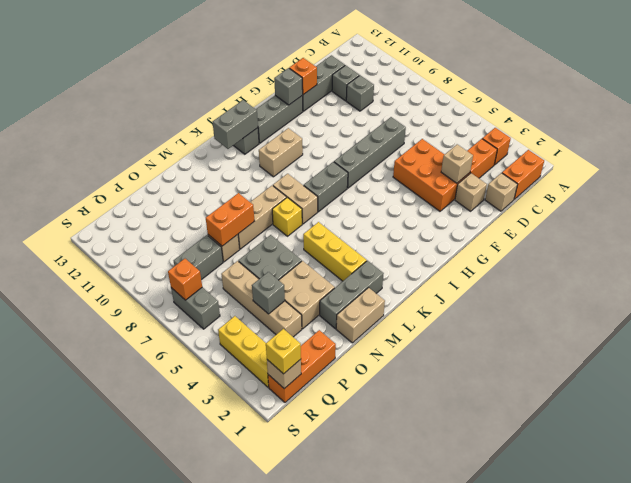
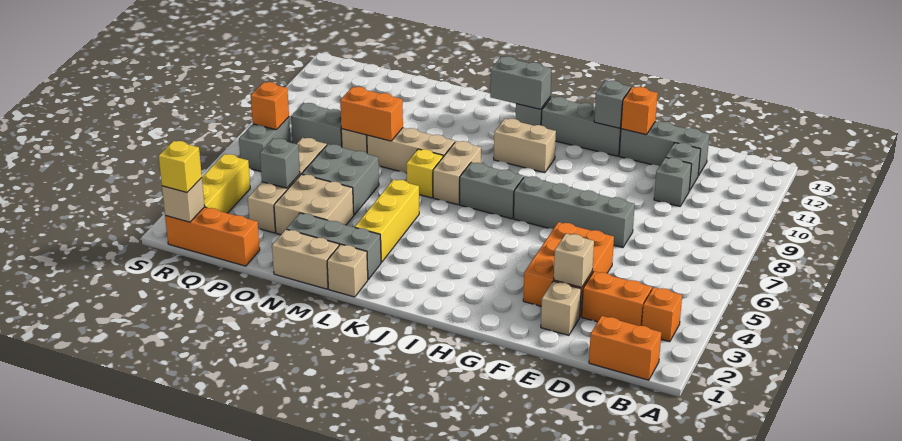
tan 1x1 brick [485,173,518,211] -> tan 1x1 brick moved to [327,244,368,297]

